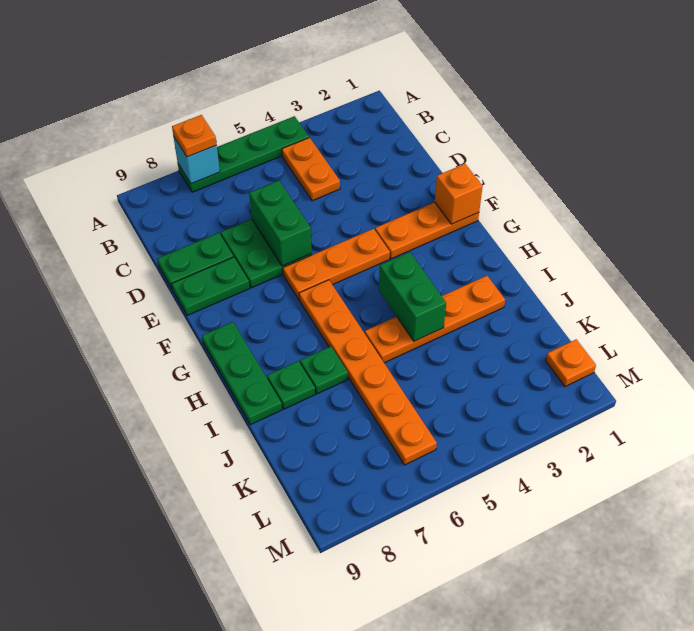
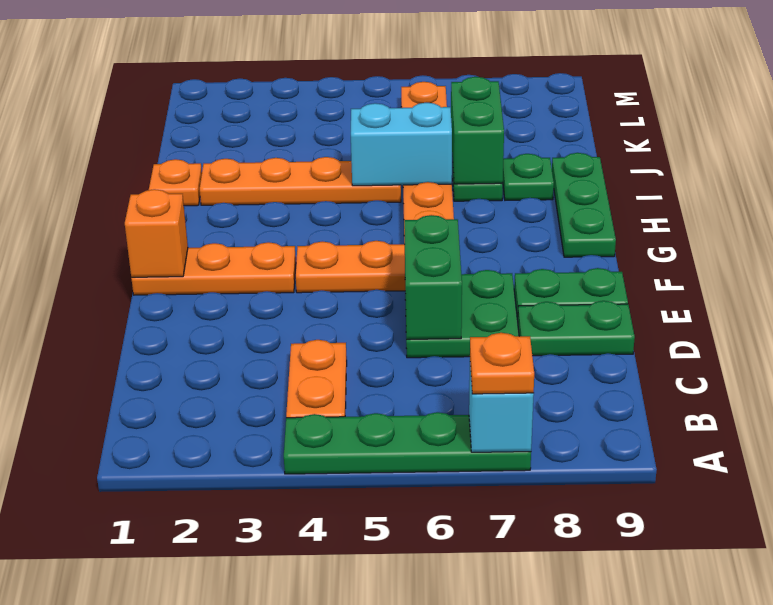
green 1x2 brick [379,252,446,341] -> green 1x2 brick moved to [451,77,504,184]
none -> cyan 1x2 brick [351,103,452,186]
orange 1x1 plate [546,339,596,387] -> orange 1x1 plate moved to [149,159,202,206]

